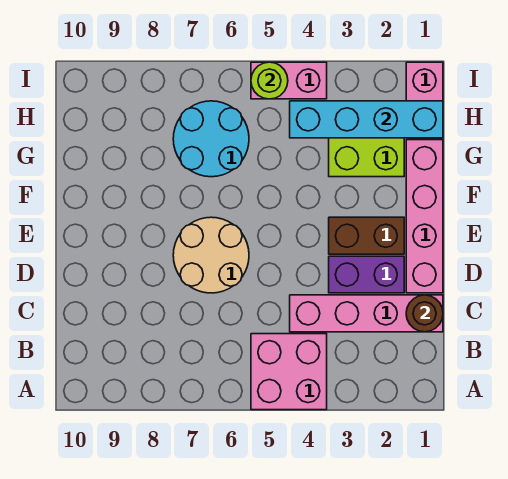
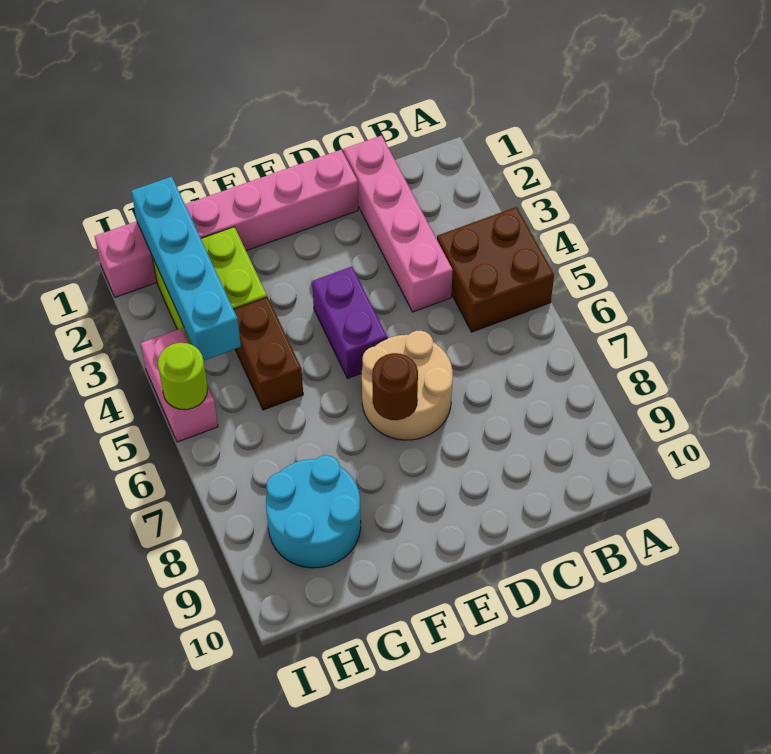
pink 2x2 brick [251,334,327,410] -> brown 2x2 brick [437,207,554,332]
brown 1x1 round brick [406,295,443,332] -> brown 1x1 round brick moved to [372,353,418,420]
purple 1x2 brick [329,256,404,293] -> purple 1x2 brick moved to [312,267,387,378]
brown 1x2 brick [329,217,404,254] -> brown 1x2 brick moved to [234,297,303,410]
cyan 2x2 round brick [173,101,249,177] -> cyan 2x2 round brick moved to [266,455,361,568]

